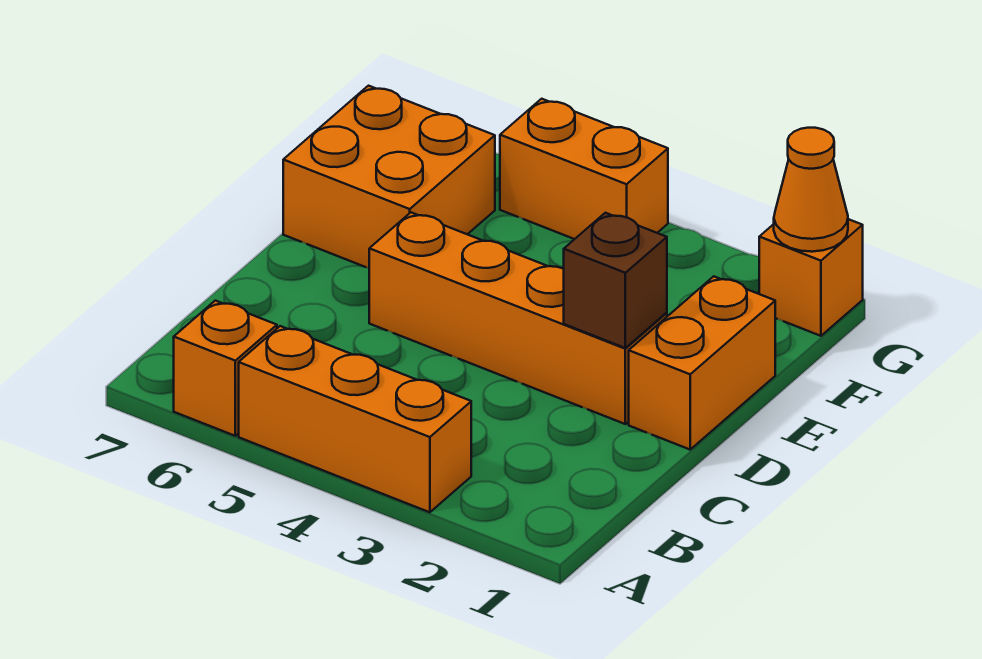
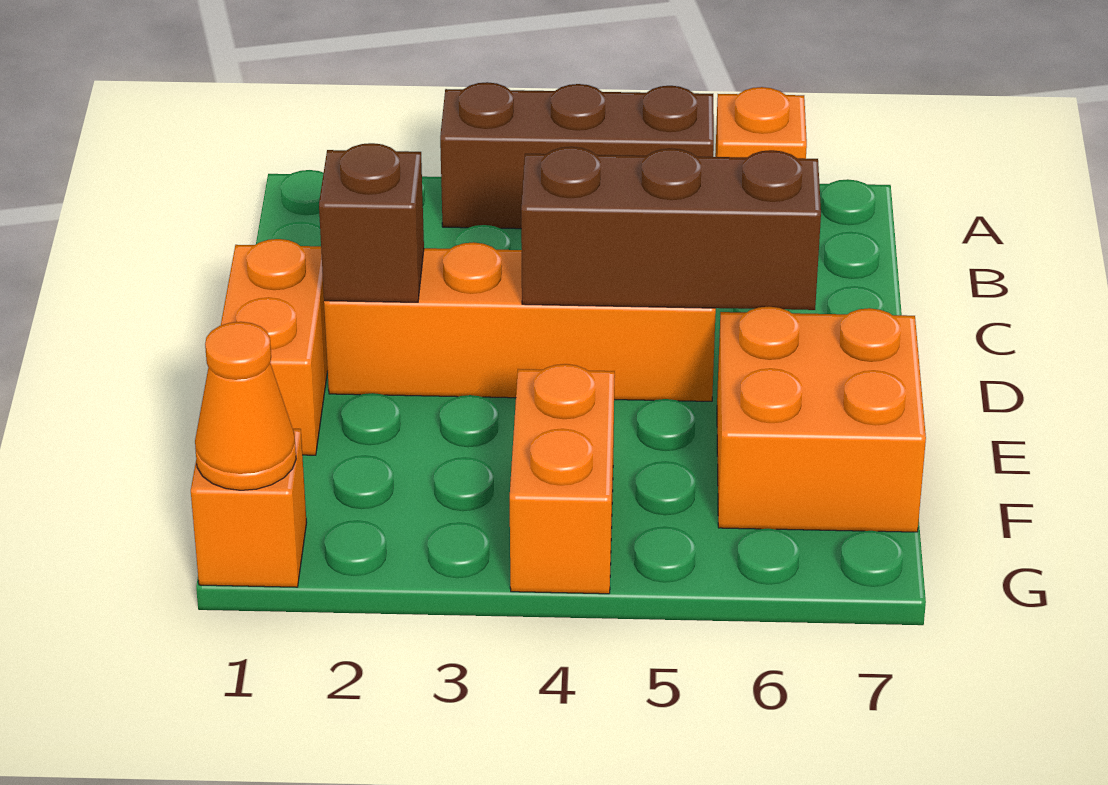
orange 1x3 brick [239,326,471,512] -> brown 1x3 brick [440,82,714,229]
none -> brown 1x3 brick [521,147,821,310]
orange 1x2 brick [500,99,668,239] -> orange 1x2 brick turned to [510,364,615,594]

